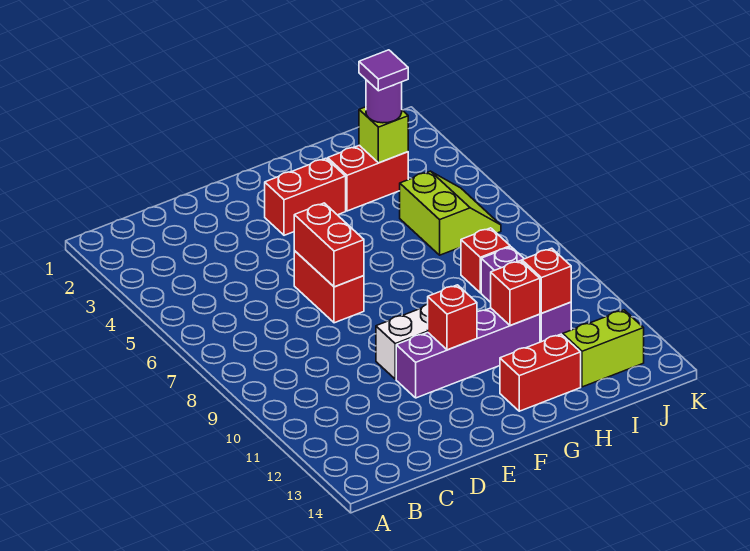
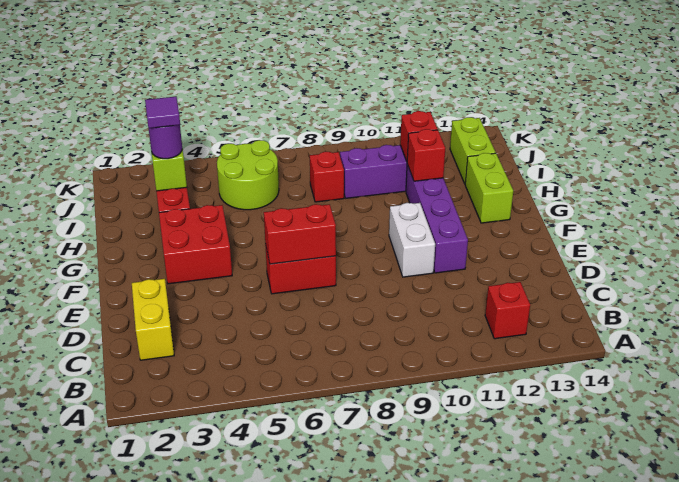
none -> yellow 1x2 brick [132,279,174,360]
red 1x2 brick [265,158,346,235] -> red 2x2 brick [159,205,232,284]
red 1x1 brick [428,285,477,350] -> red 1x1 brick moved to [485,282,530,339]
red 1x2 brick [500,334,581,411] -> lime 1x2 brick [465,153,513,223]
lime 2x2 slope [400,171,501,255] -> lime 2x2 round brick [217,140,279,210]

